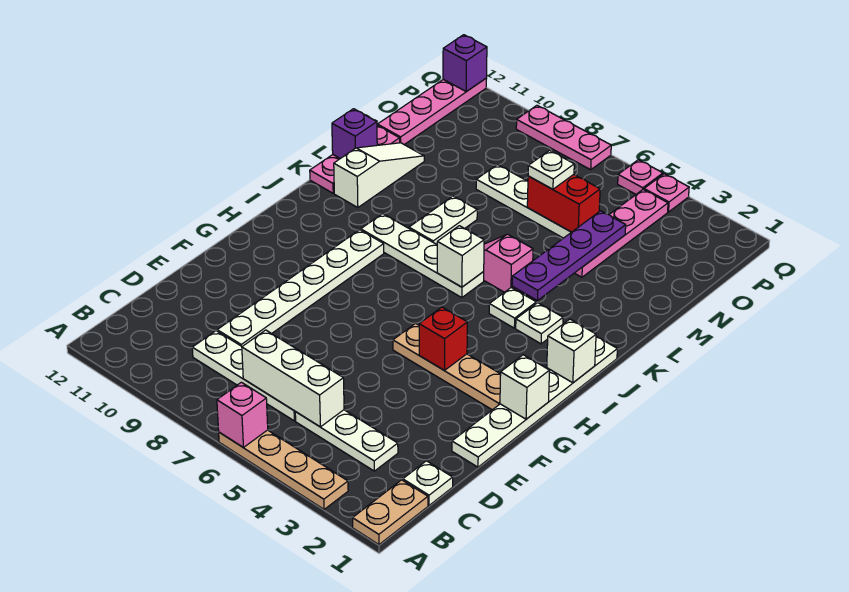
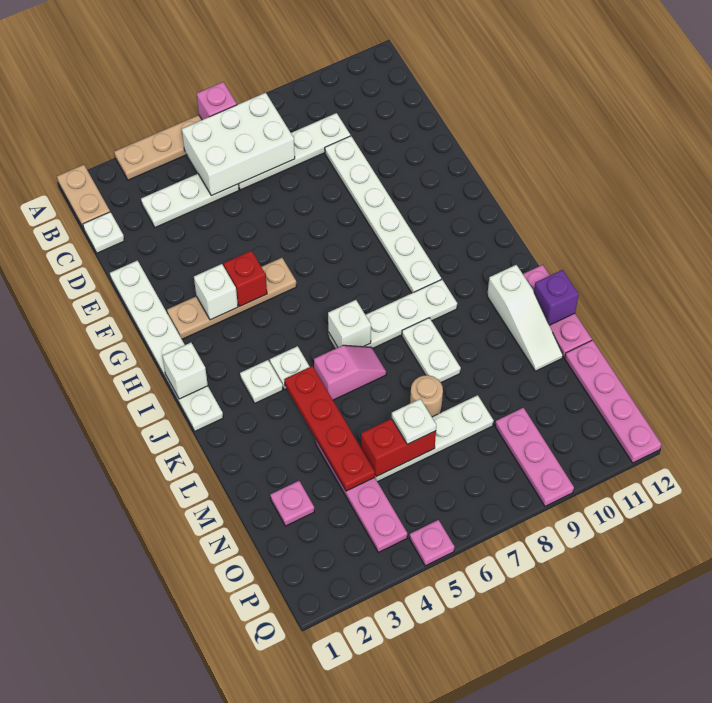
white 1x3 brick [242,330,344,427] -> white 2x3 brick [182,93,295,196]
white 1x1 brick [500,355,550,419] -> white 1x1 brick moved to [194,264,238,320]
purple 1x4 plate [512,211,626,301] -> red 1x4 plate [284,366,375,491]
none -> tan 1x1 round brick [410,375,443,417]
pink 1x1 plate [644,174,689,212] -> pink 1x1 plate moved to [270,481,314,526]
pink 1x3 plate [516,105,611,170] -> pink 1x3 plate turned to [495,408,574,506]
purple 1x1 brick [443,35,487,92] -> none

